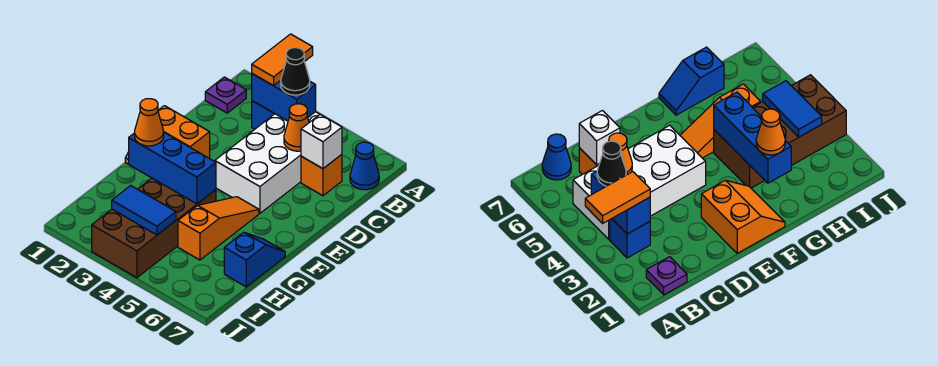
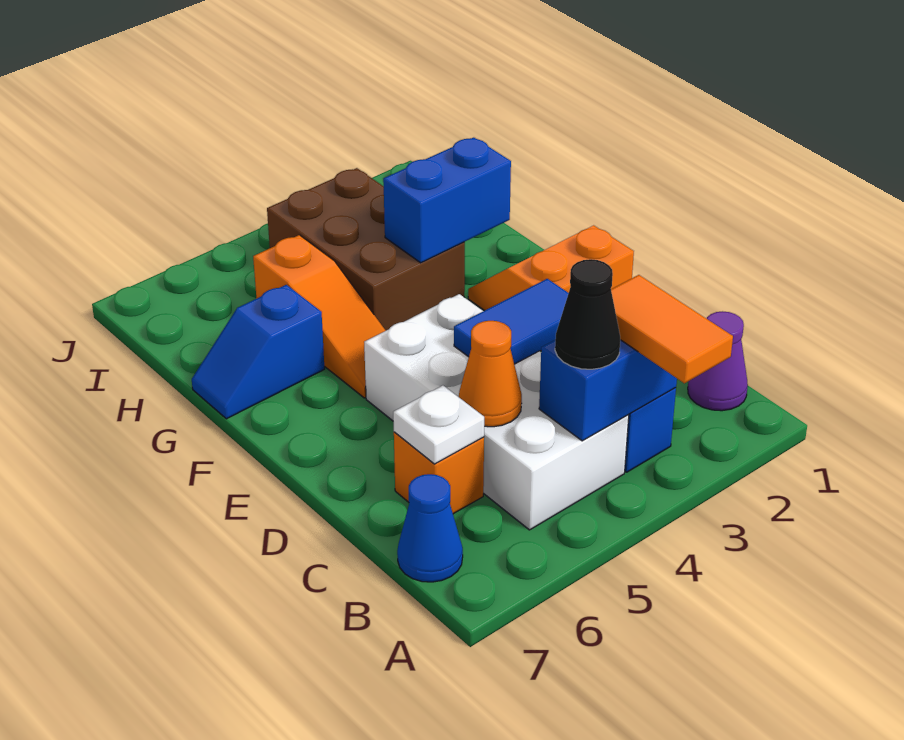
purple 1x1 plate [205,77,246,113] -> purple 1x1 cone [688,311,748,411]
white 1x1 brick [301,115,342,169] -> white 1x1 plate [393,385,484,464]
blue 1x3 brick [129,133,216,204] -> blue 1x2 brick [383,138,511,263]
orange 1x1 cone [135,99,164,146] -> none
brown 2x4 brick [92,178,216,278] -> brown 2x3 brick [267,168,465,330]
blue 1x2 slope [224,232,285,287] -> blue 1x2 slope turned to [192,285,324,419]
blue 1x2 tile [112,186,176,235] -> blue 1x2 tile moved to [454,279,568,364]

